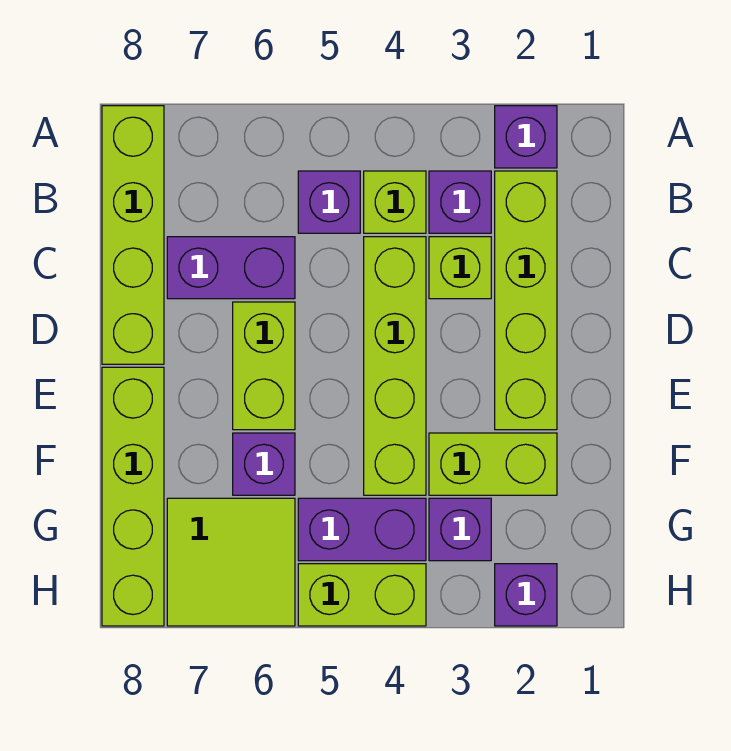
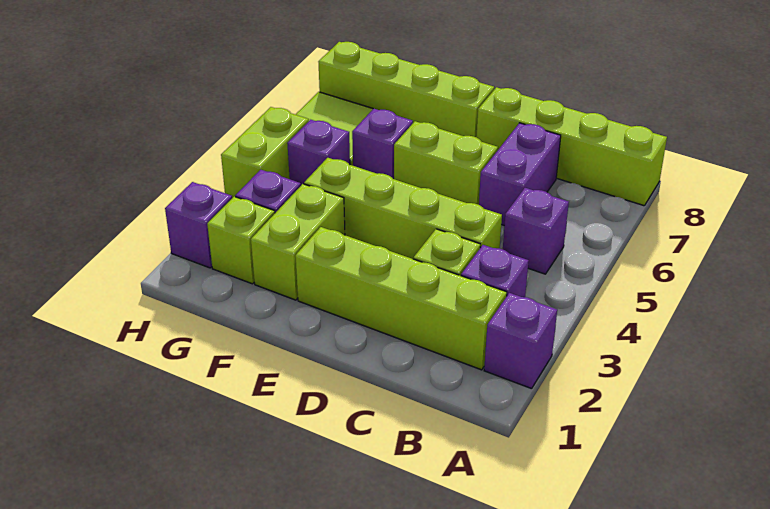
lime 1x1 brick [364,171,426,233] -> lime 1x1 brick moved to [207,197,275,284]
purple 1x2 brick [298,498,426,561] -> purple 1x1 brick [287,120,350,185]

